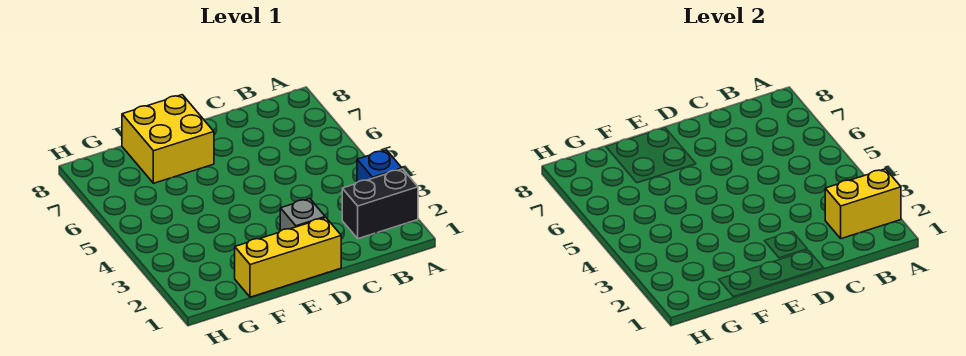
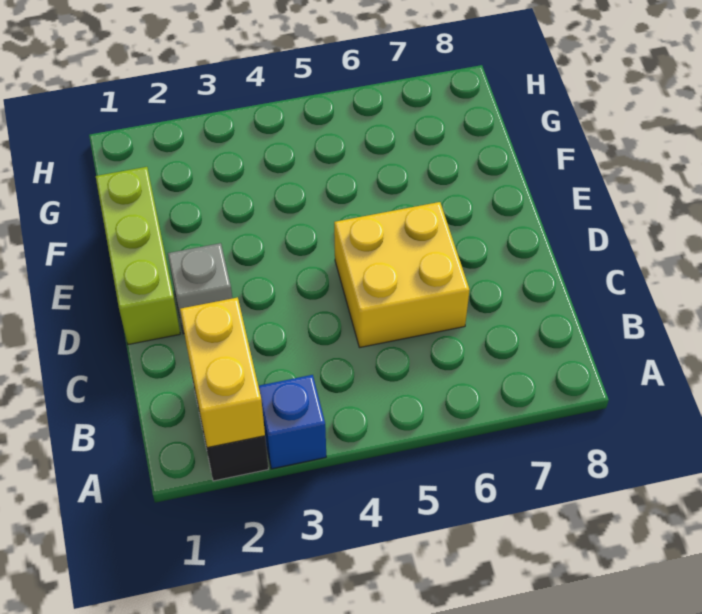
yellow 1x3 brick [235,217,341,297] -> lime 1x3 brick [96,167,180,345]
yellow 2x2 brick [122,95,214,183] -> yellow 2x2 brick moved to [334,202,469,348]

